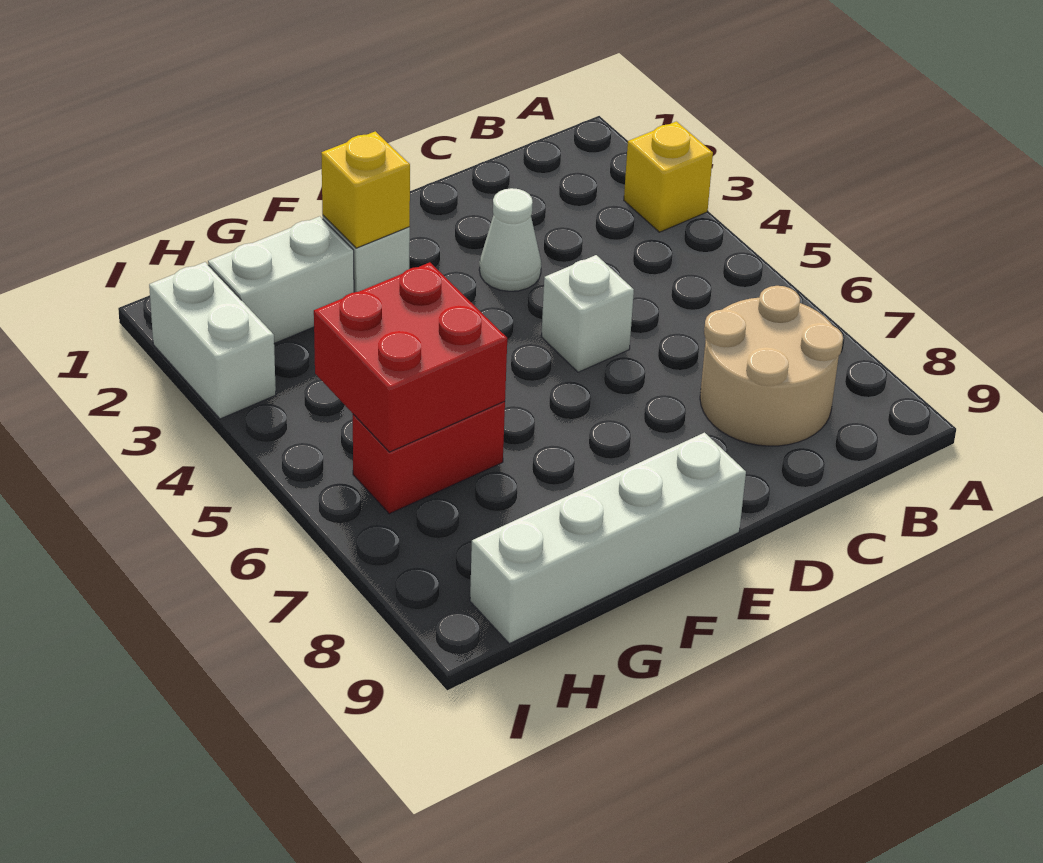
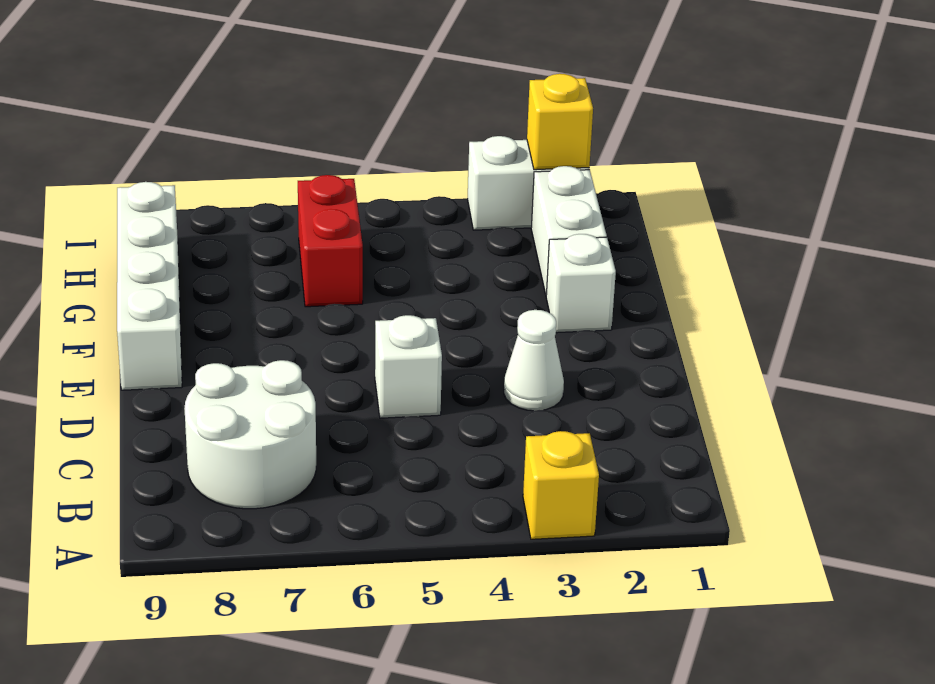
tan 2x2 round brick [700,286,843,446] -> white 2x2 round brick [184,360,316,509]
yellow 1x1 brick [321,131,410,248] -> yellow 1x1 brick moved to [527,74,593,170]
red 2x2 brick [314,262,507,452] -> none

